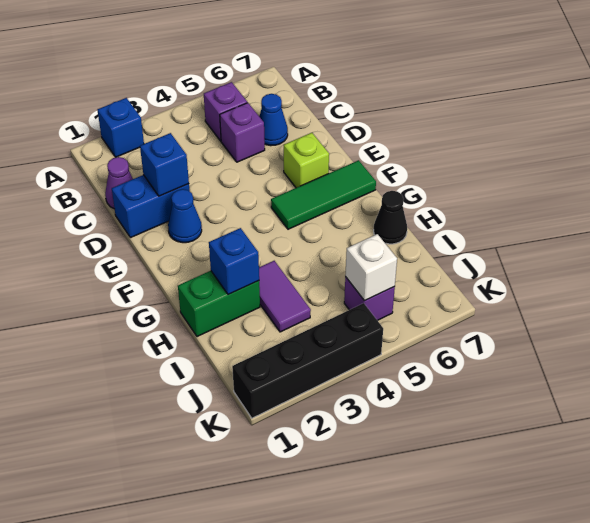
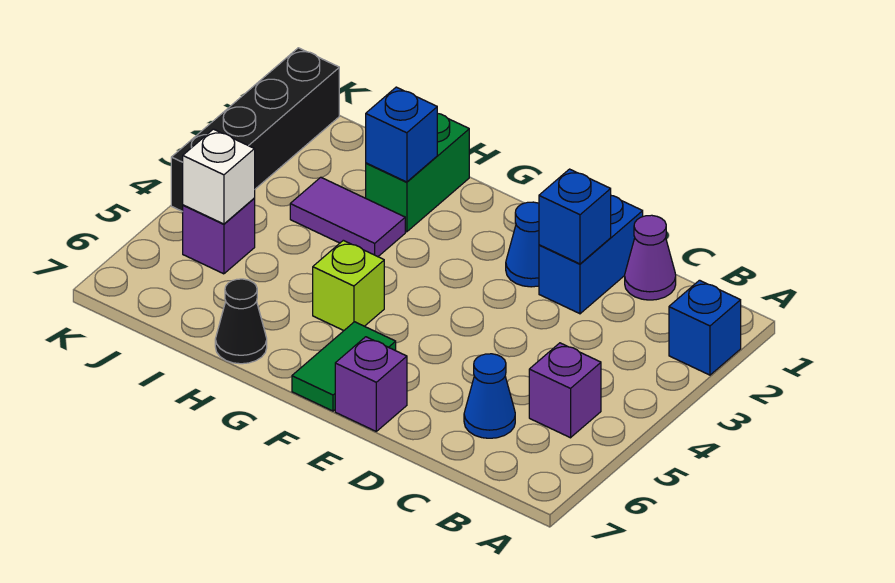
purple 1x1 brick [220,103,265,162] -> purple 1x1 brick moved to [335,337,407,431]
lime 1x1 brick [284,133,329,188] -> lime 1x1 brick moved to [313,240,384,331]
green 1x3 tile [271,160,376,229] -> green 1x2 tile [292,322,396,411]

